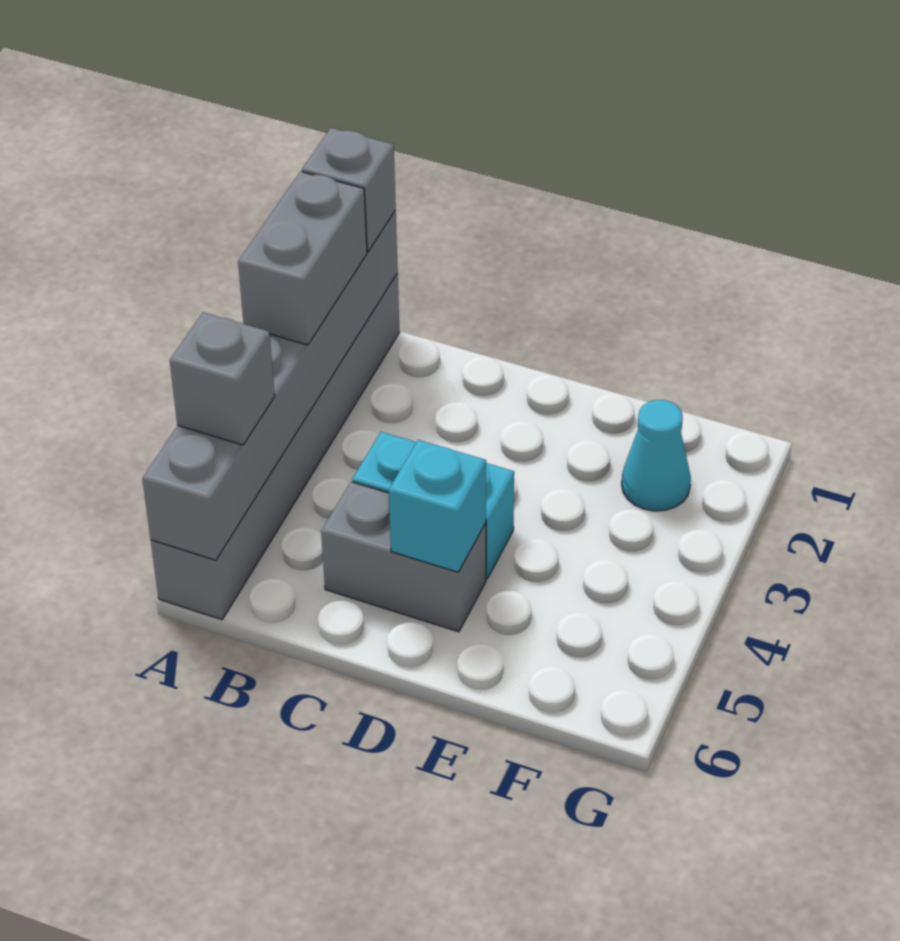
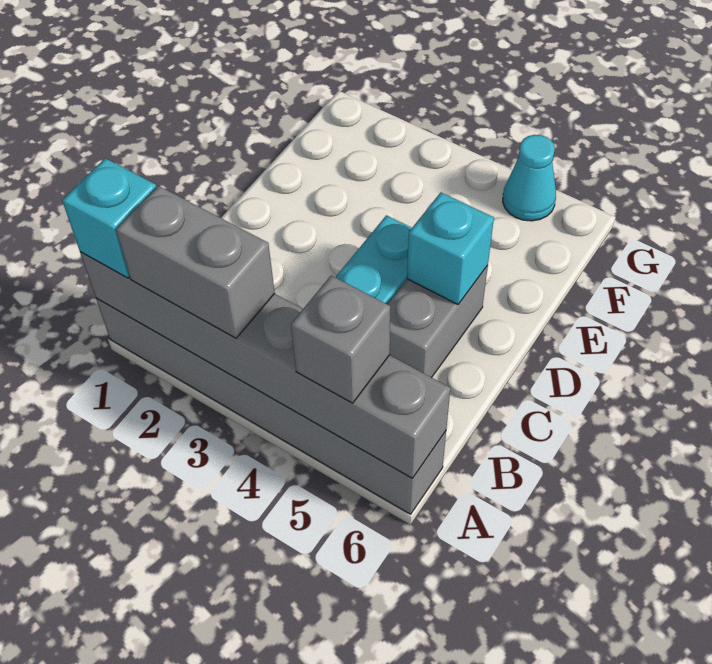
grey 1x1 brick [302,128,396,252] -> cyan 1x1 brick [62,158,156,278]
cyan 1x1 cone [622,400,691,511] -> cyan 1x1 cone moved to [503,135,556,221]

